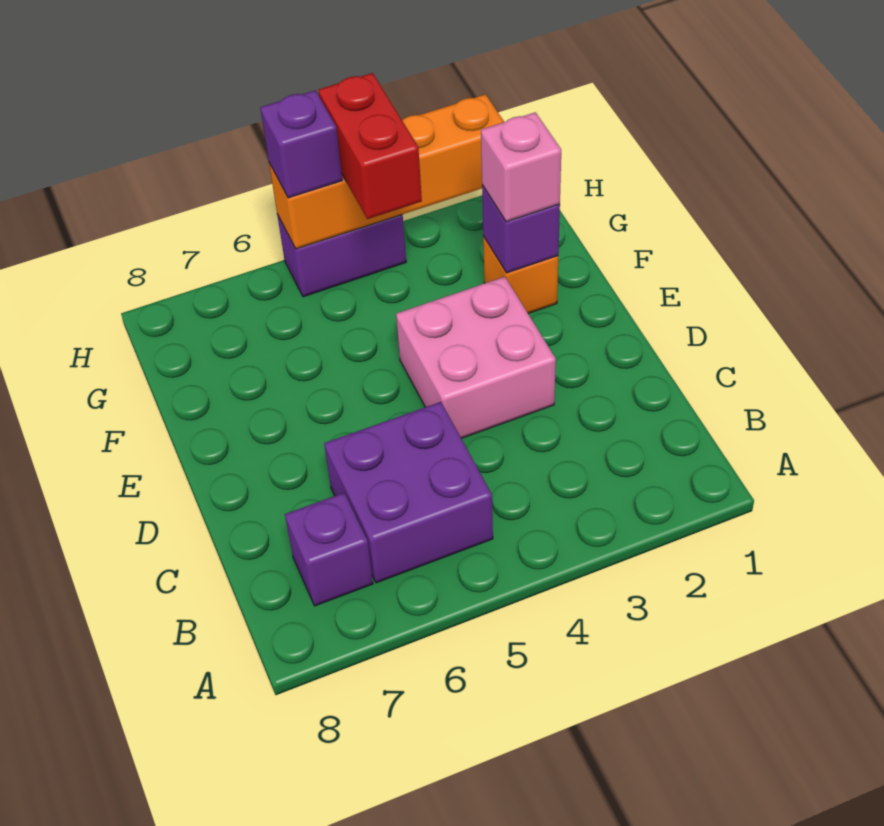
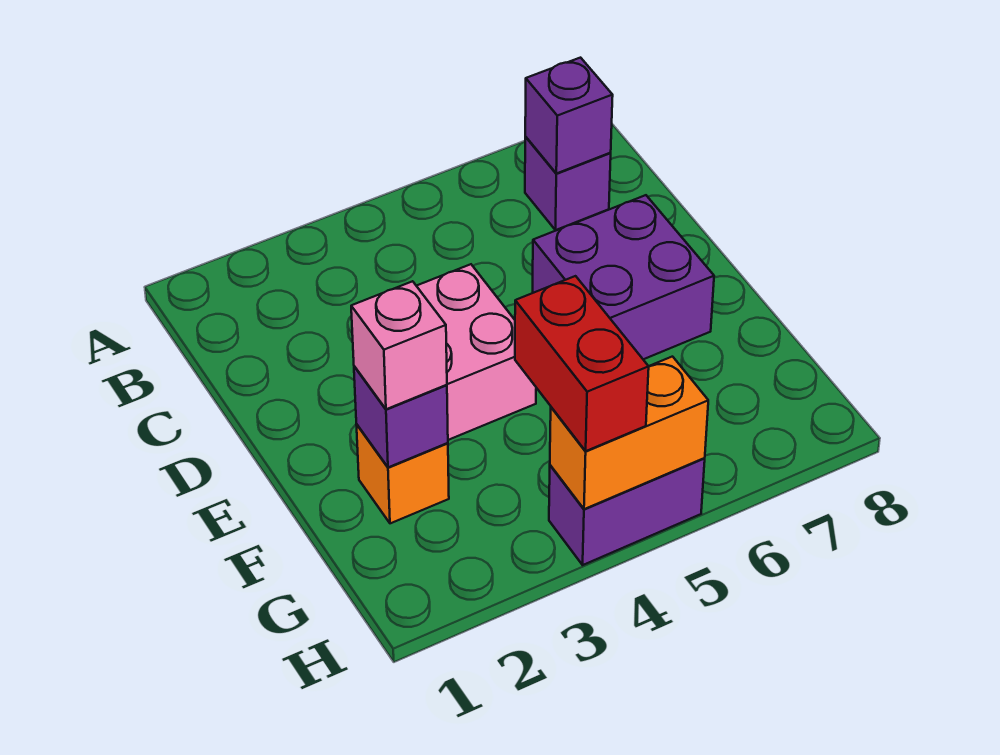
purple 2x2 brick [324,402,493,583] -> purple 2x2 brick moved to [533,195,714,359]
orange 1x4 brick [269,94,504,249] -> orange 1x2 brick [550,357,708,509]
purple 1x1 brick [260,90,342,198] -> purple 1x1 brick moved to [525,58,613,174]

